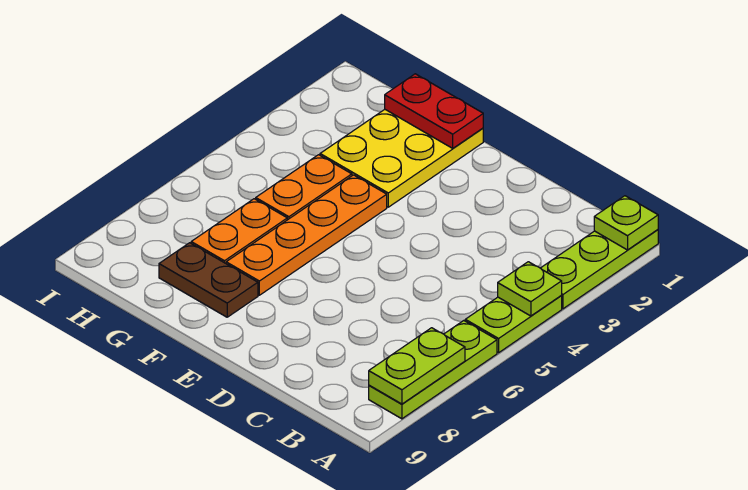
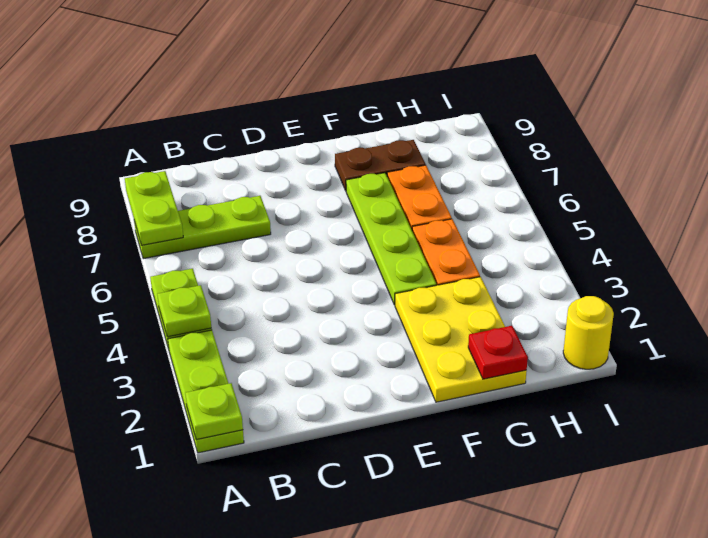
lime 1x3 plate [369,321,497,419] -> lime 1x3 plate turned to [134,196,271,259]
red 1x2 plate [385,74,483,148] -> red 1x1 plate [468,326,528,379]
orange 1x4 plate [226,175,387,295] -> lime 1x4 plate [346,173,436,305]
none -> yellow 1x1 round brick [563,296,614,369]

